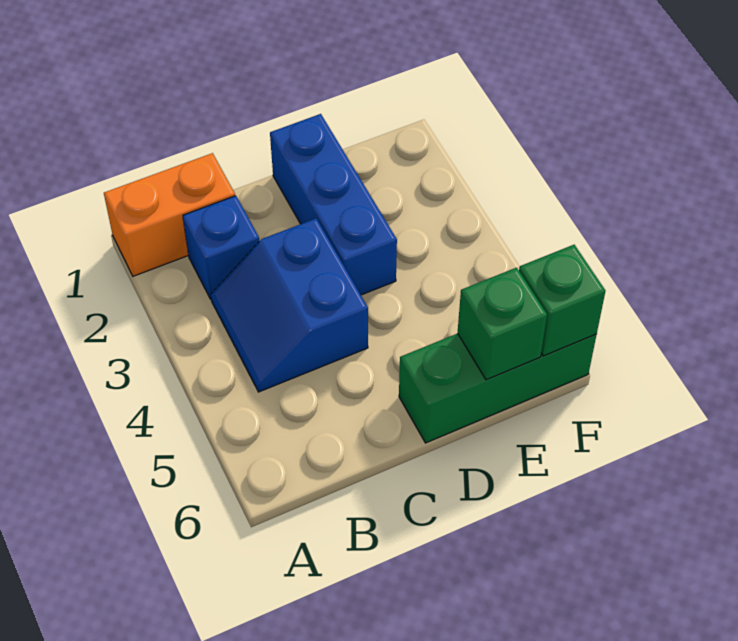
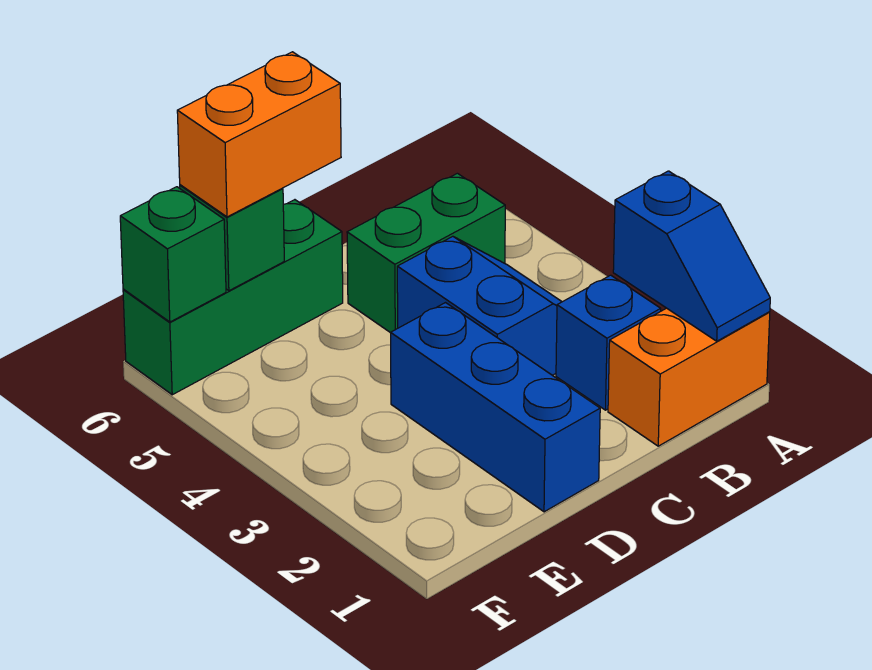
none -> blue 1x2 slope [613,171,770,341]
none -> green 1x2 brick [347,173,505,333]
none -> orange 1x2 brick [177,52,341,217]

